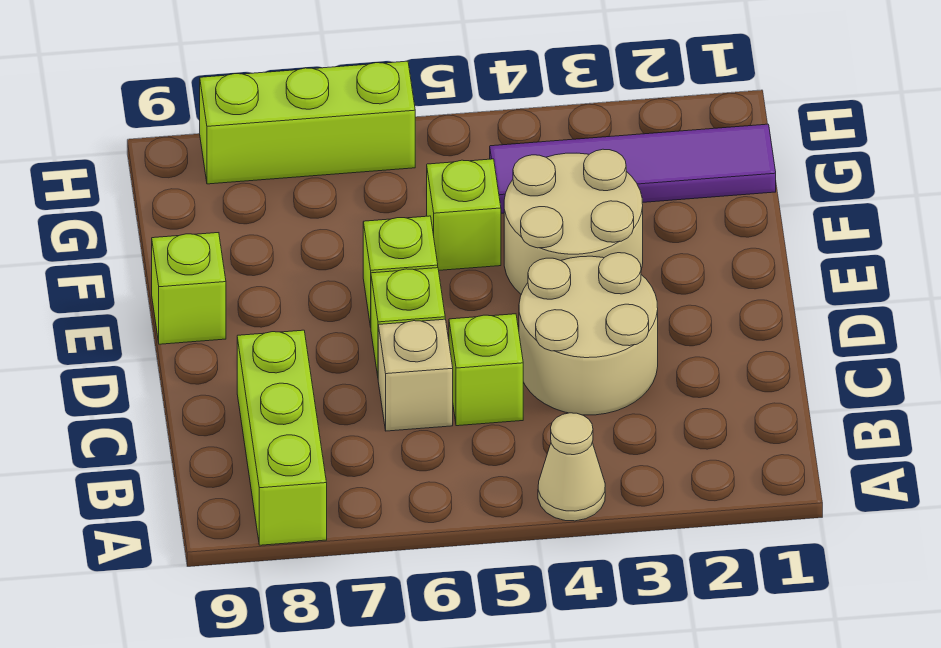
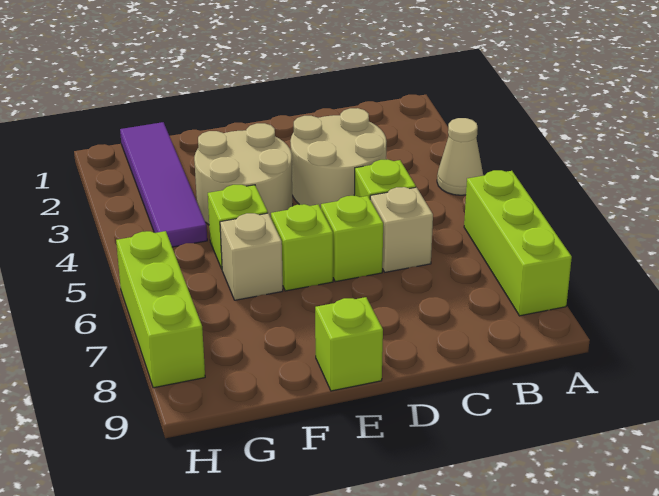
lime 1x3 brick [237,330,327,545] -> lime 1x3 brick turned to [464,170,572,316]
none -> tan 1x1 brick [220,213,283,300]

